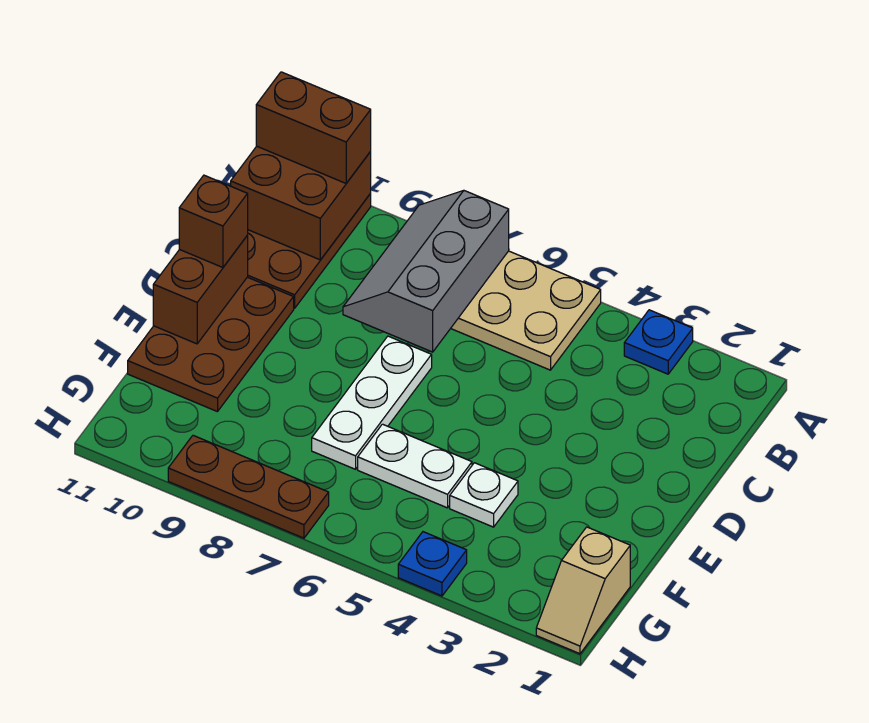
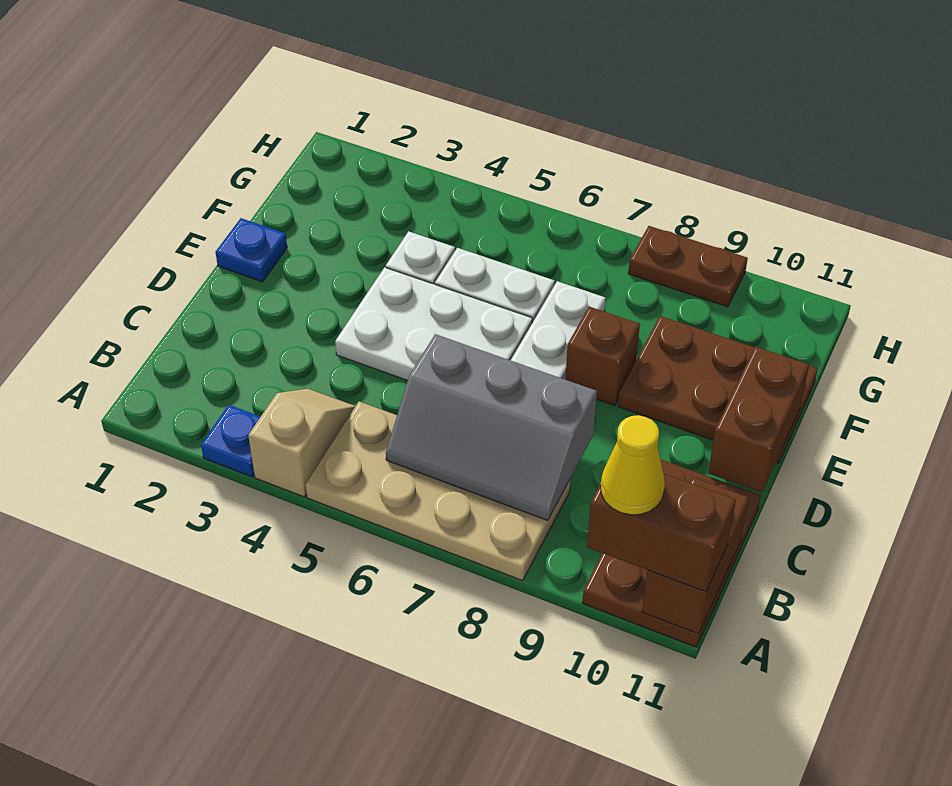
grey 2x3 slope [343,191,509,352] -> grey 2x3 slope turned to [386,334,597,520]
brown 2x2 brick [231,146,371,260] -> brown 1x2 brick [642,477,749,634]
none -> yellow 1x1 cone [601,415,665,515]
none -> white 2x3 plate [335,267,533,381]
brown 2x3 plate [128,277,294,412] -> brown 2x3 plate turned to [618,316,818,463]
brown 1x1 brick [179,175,248,267] -> brown 1x1 brick moved to [565,307,640,406]
tan 1x2 slope [536,527,630,654] -> tan 1x2 slope moved to [248,389,355,497]
blue 1x1 plate [398,532,467,596] -> blue 1x1 plate moved to [216,218,287,282]
brown 1x3 plate [168,435,329,538] -> brown 1x2 plate [628,226,748,307]

